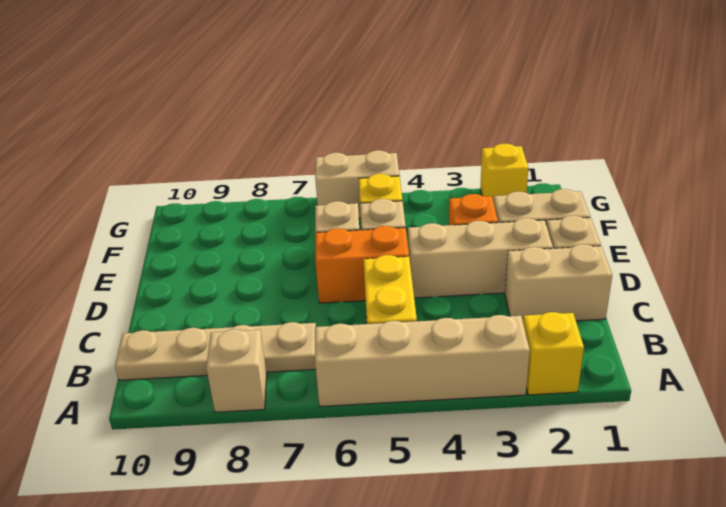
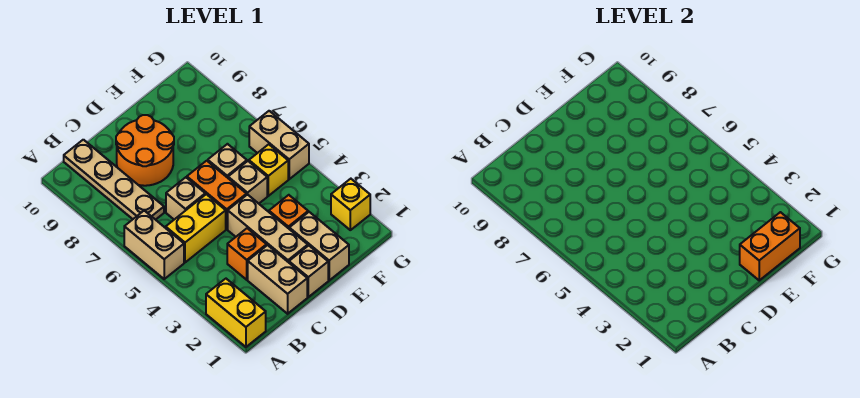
yellow 1x1 brick [523,312,584,395] -> yellow 1x2 brick [206,279,266,347]
tan 1x4 brick [315,315,530,406] -> tan 1x2 brick [124,211,184,279]
tan 1x1 brick [206,329,267,412] -> tan 1x1 brick moved to [166,177,205,219]
none -> orange 1x1 brick [227,228,267,280]
none -> orange 2x2 round brick [116,115,174,186]
none -> orange 1x2 brick [740,212,800,280]

